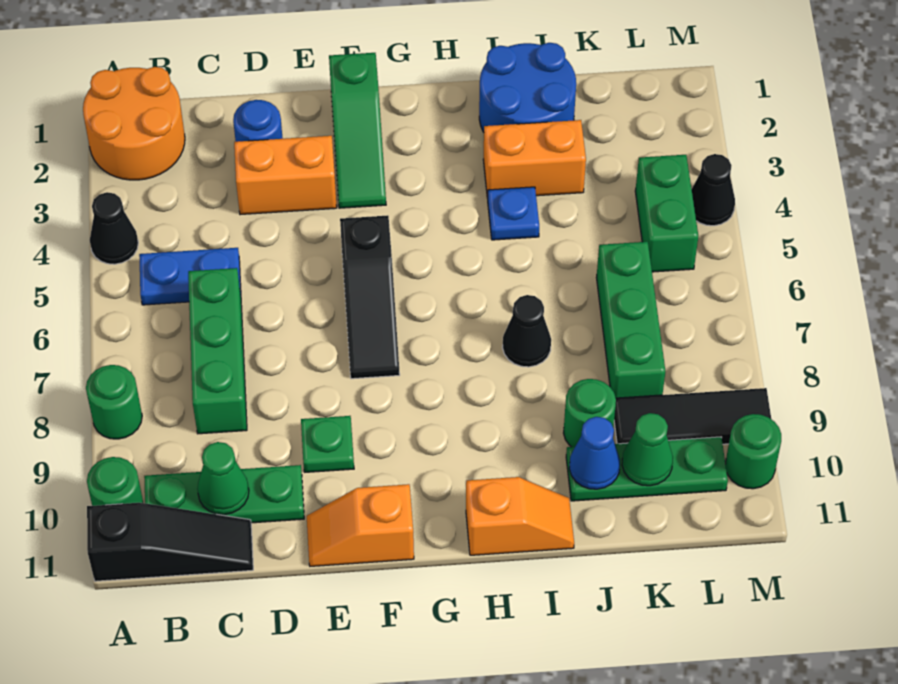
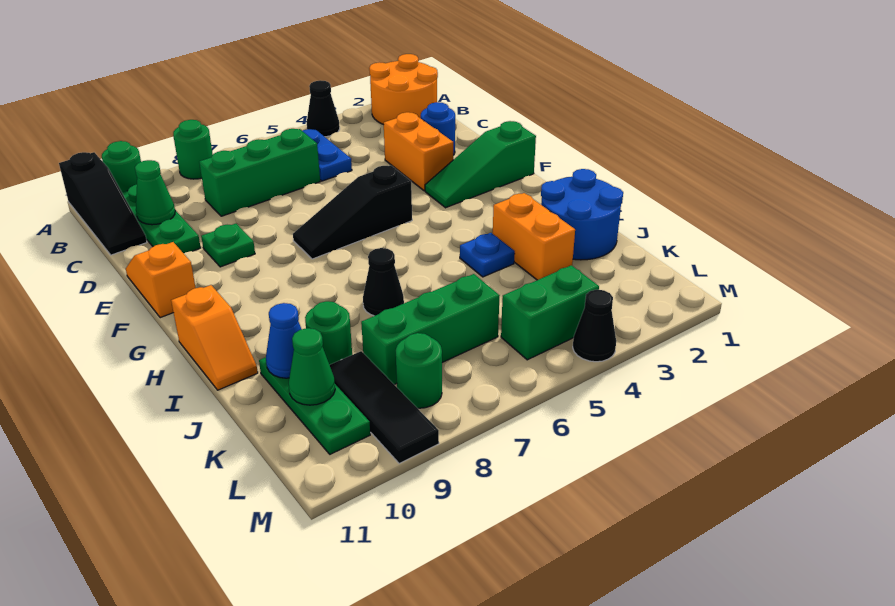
green 1x1 round brick [726,414,781,489] -> green 1x1 round brick moved to [396,333,442,408]

